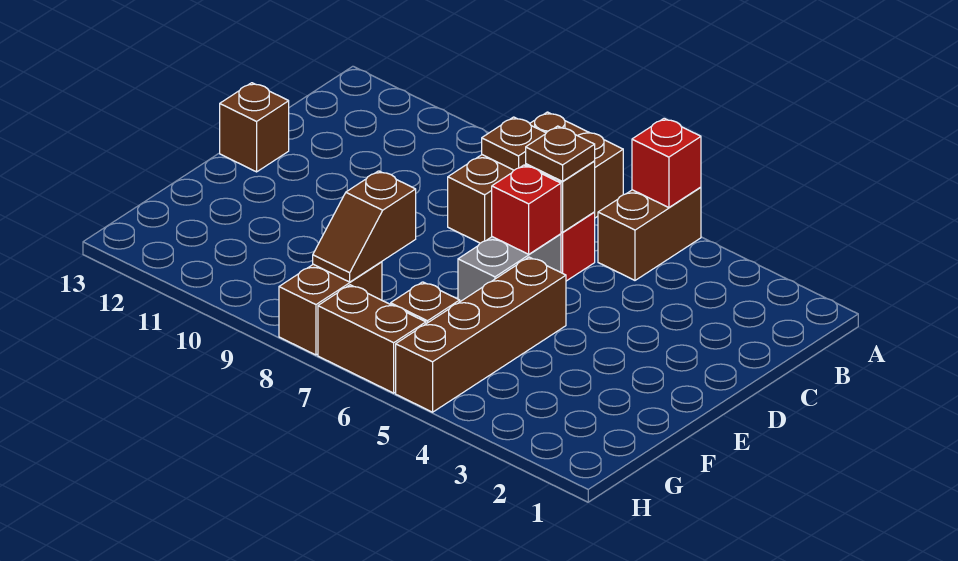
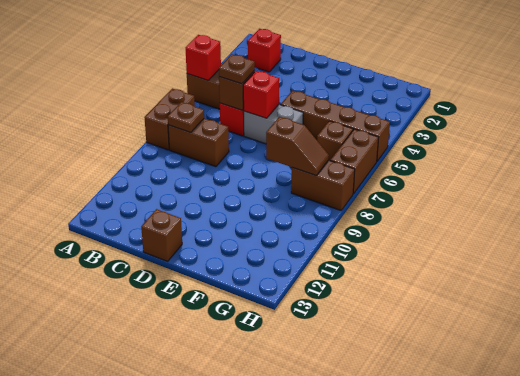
none -> red 1x1 brick [248,29,281,72]

